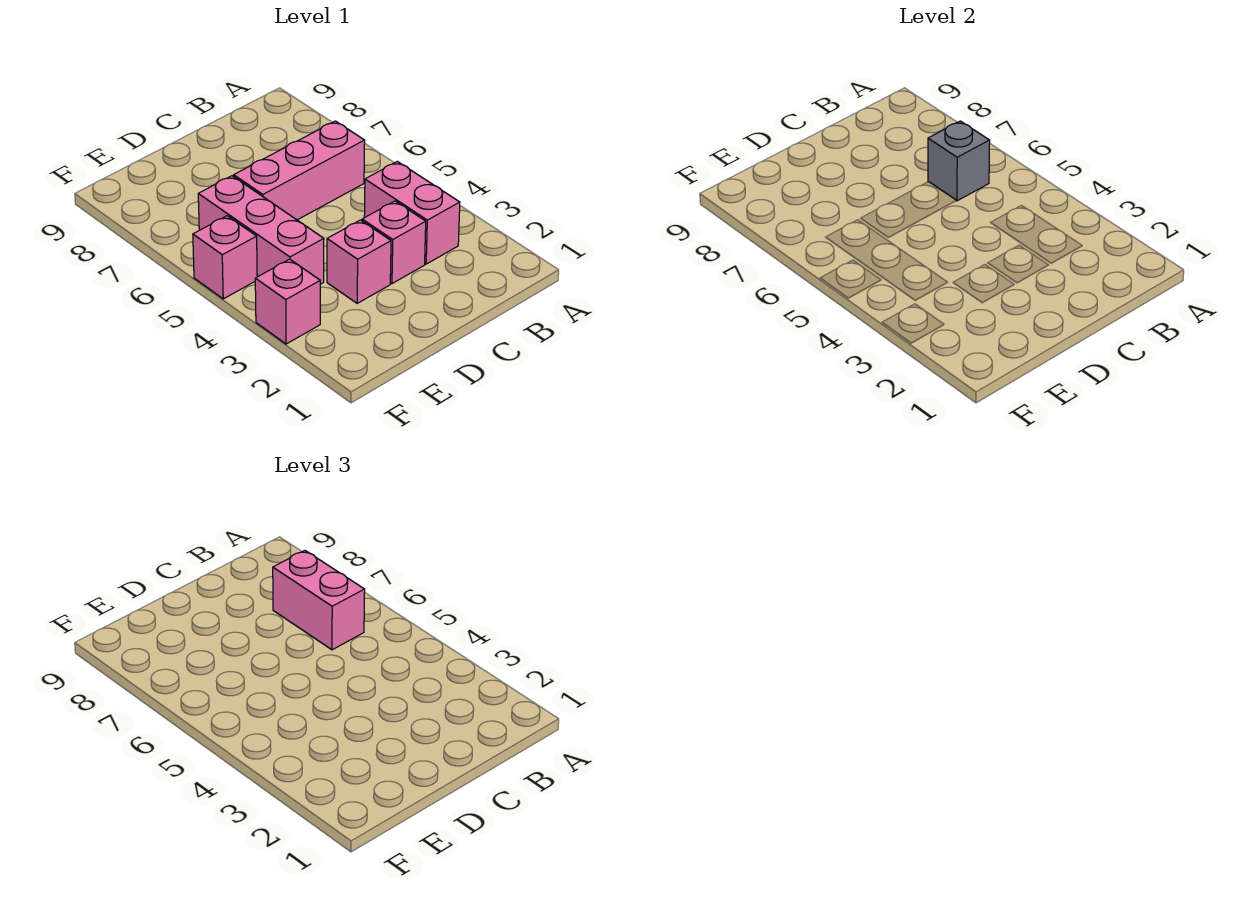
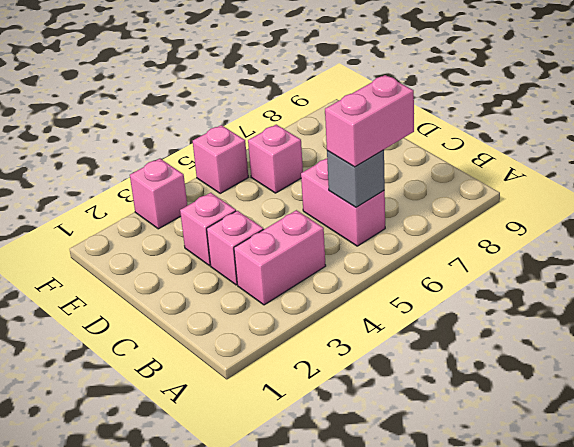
pink 1x3 brick [234,121,365,220] -> pink 1x2 brick [301,158,385,246]
pink 1x3 brick [198,176,324,284] -> pink 1x1 brick [248,125,303,193]

